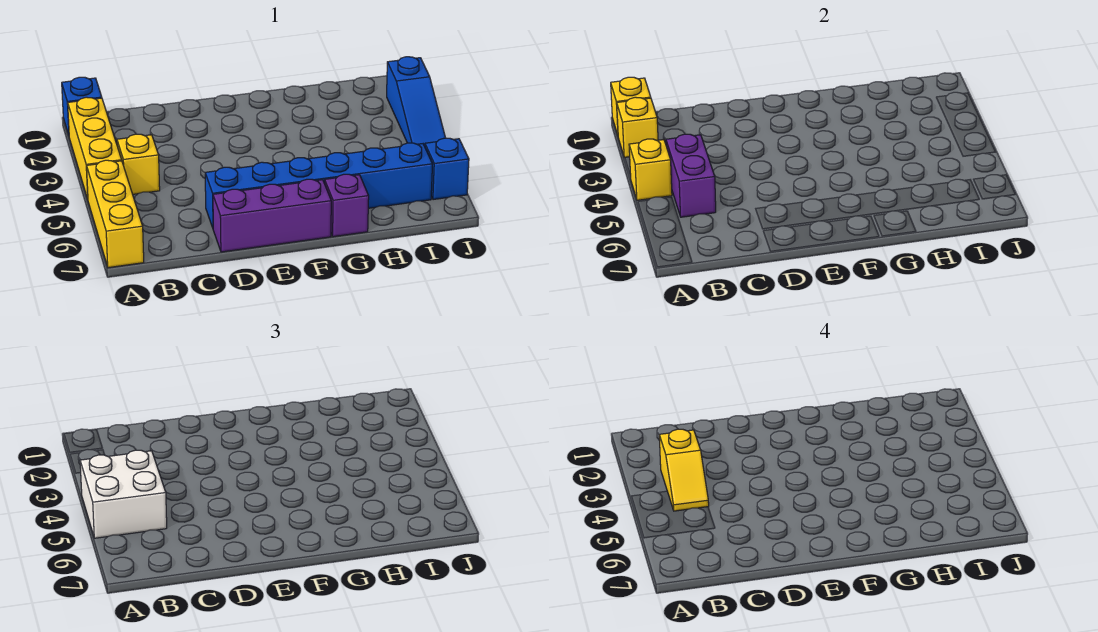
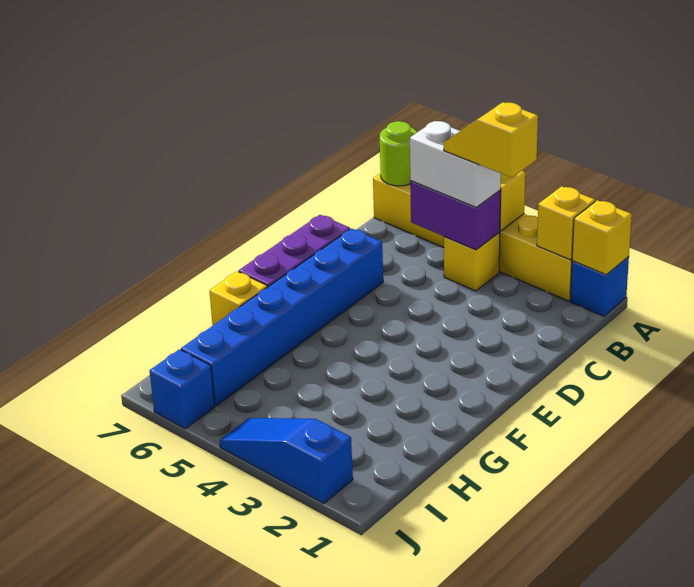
white 2x2 brick [80,450,167,538] -> white 1x2 brick [410,121,501,208]
none -> lime 1x1 round brick [380,121,417,186]
purple 1x1 brick [325,174,369,237] -> yellow 1x1 brick [209,271,267,325]

